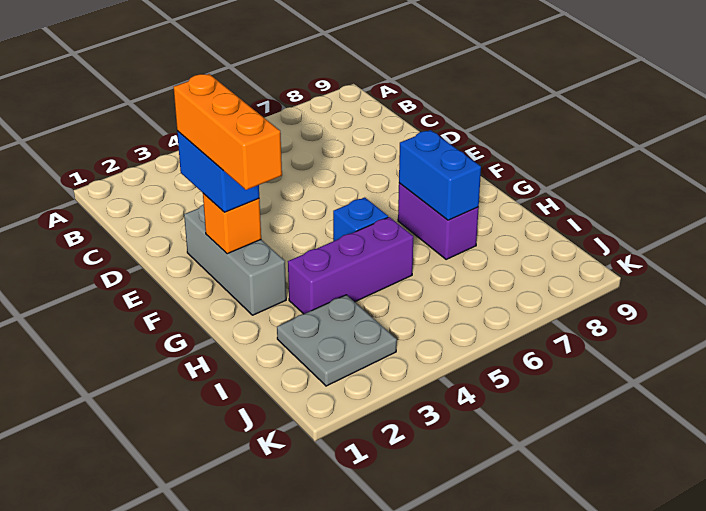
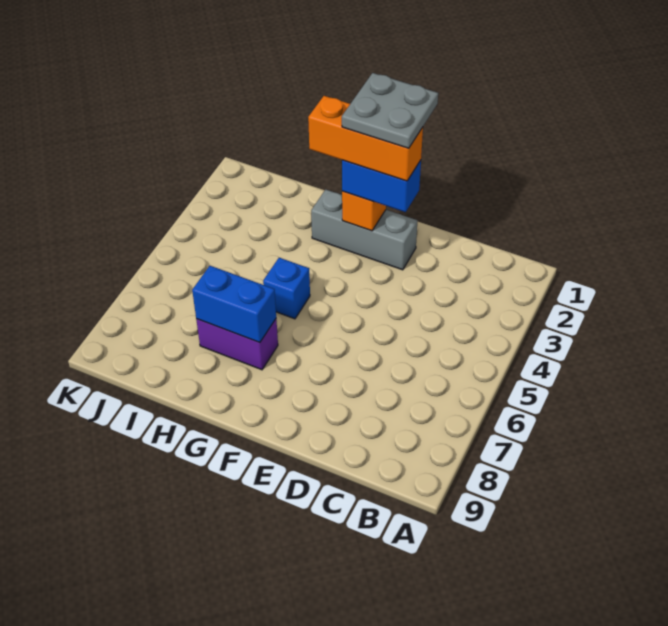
purple 1x3 brick [288,217,413,314] -> none
grey 2x2 plate [277,295,397,386] -> grey 2x2 plate moved to [342,73,438,148]

